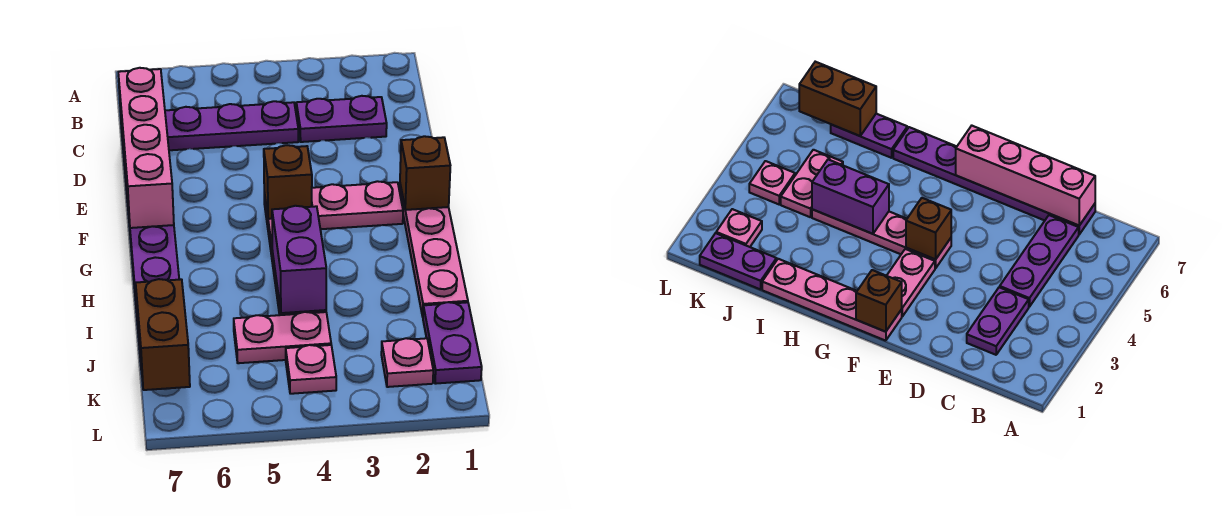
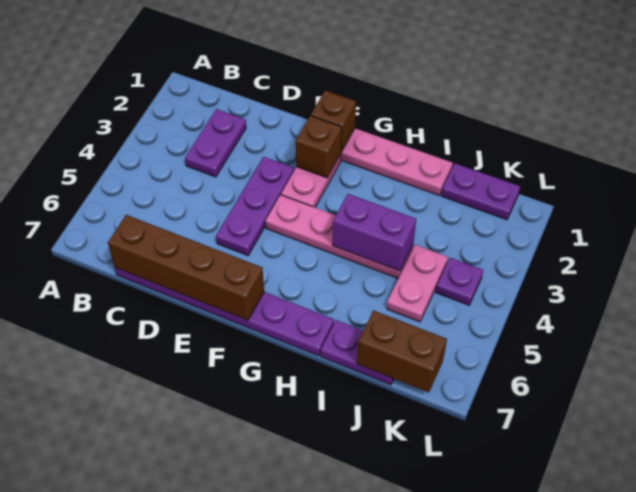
purple 1x3 plate [165,101,298,150] -> purple 1x3 plate moved to [216,157,294,256]
pink 1x4 brick [118,68,174,228] -> brown 1x4 brick [108,215,264,320]
brown 1x1 brick [264,145,312,219] -> brown 1x1 brick moved to [296,116,342,178]
pink 1x1 plate [381,338,433,387] -> none
pink 1x1 plate [286,345,336,394] -> purple 1x1 plate [436,258,483,305]

